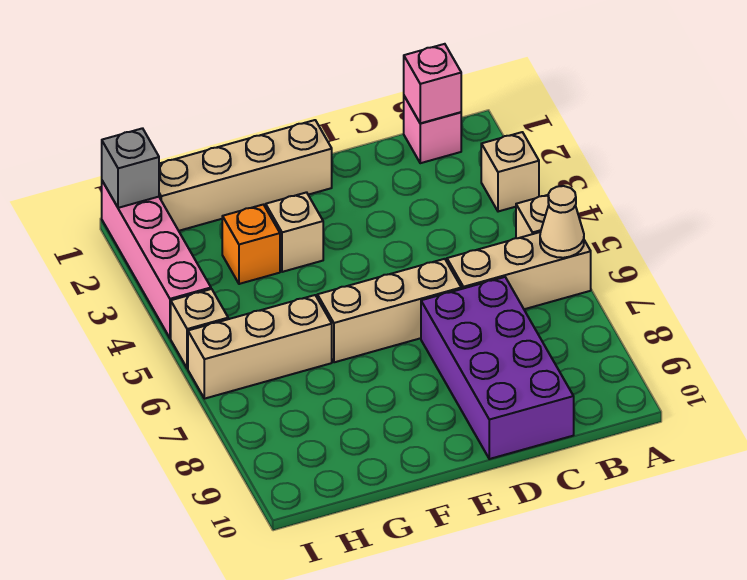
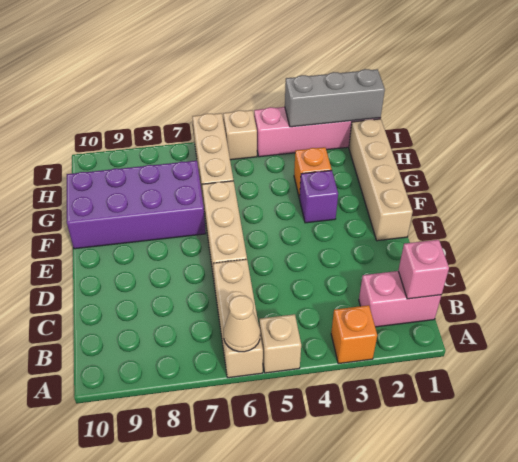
tan 1x1 brick [481,132,539,212] -> orange 1x1 brick [331,305,377,364]
pink 1x1 brick [404,96,461,163] -> pink 1x2 brick [359,271,441,327]
purple 2x4 brick [421,277,574,459] -> purple 2x4 brick moved to [67,161,206,249]
tan 1x1 brick [266,192,323,272] -> purple 1x1 brick [299,170,338,223]
grey 1x1 brick [102,128,159,208] -> grey 1x3 brick [285,69,385,127]

